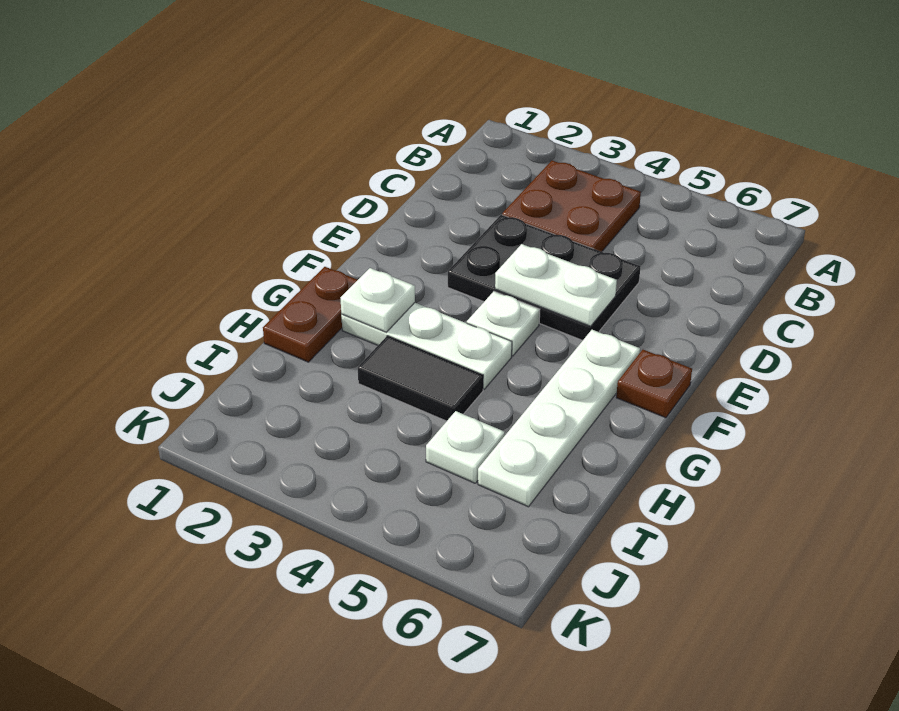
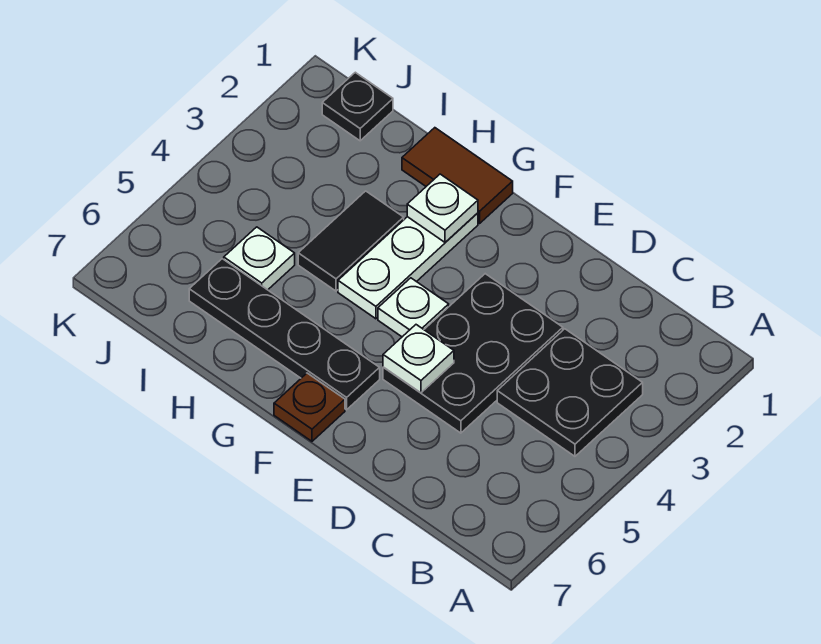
brown 2x2 plate [502,160,641,252] -> black 2x2 plate [497,329,643,456]
white 1x2 plate [495,244,617,326] -> white 1x1 plate [383,325,454,393]
white 1x4 plate [478,330,640,507] -> black 1x4 plate [189,259,380,410]
brown 1x2 plate [263,267,357,362] -> brown 1x2 tile [402,128,513,223]
none -> black 1x1 plate [322,72,393,141]

